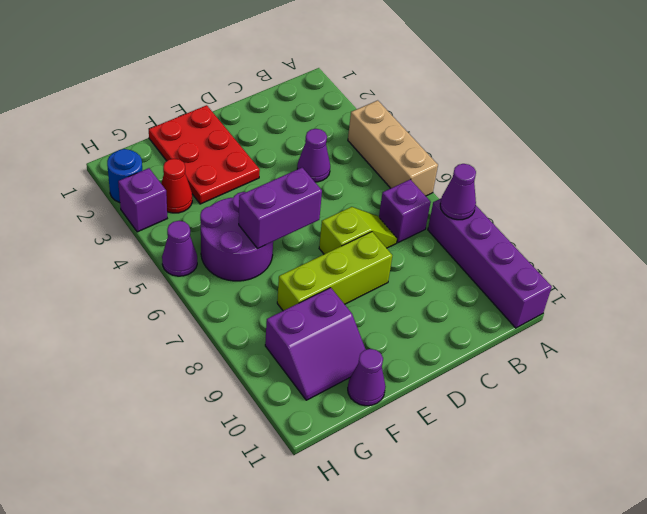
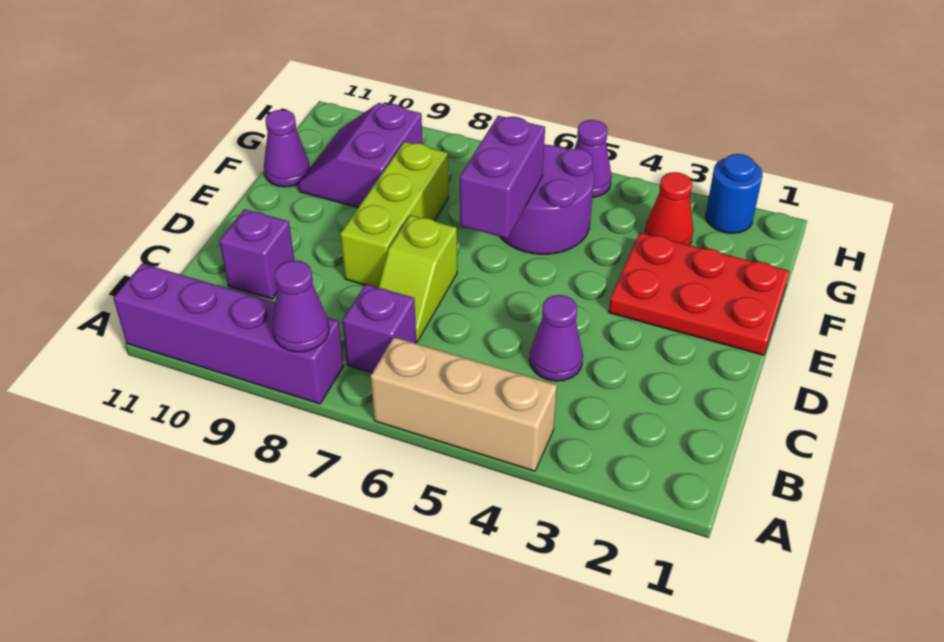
purple 1x1 brick [118,168,167,232] -> purple 1x1 brick moved to [219,209,294,299]

